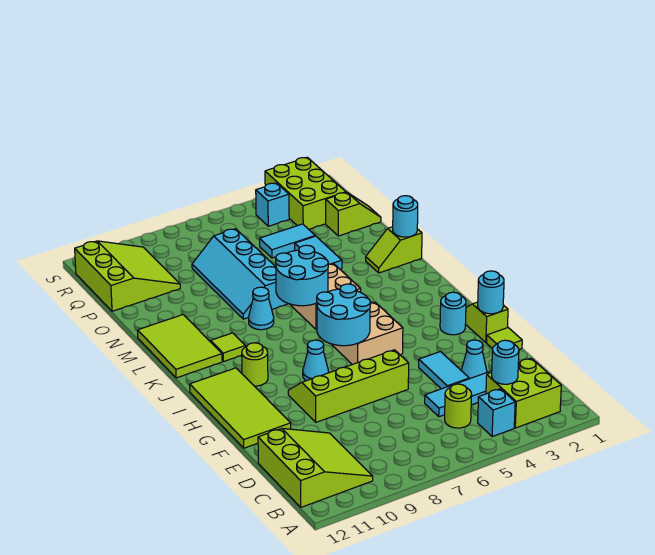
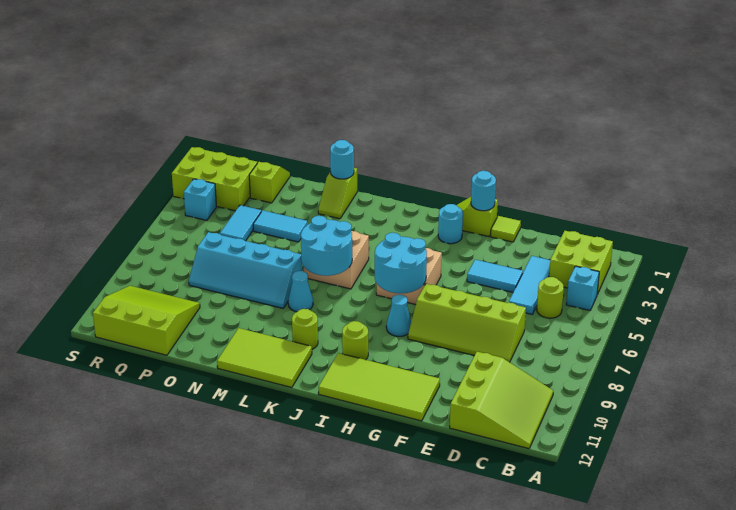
lime 3x3 slope [258,428,373,507] -> lime 3x3 slope turned to [450,352,553,449]
cyan 1x1 round brick [492,340,519,384] -> none
cyan 1x1 cone [461,340,487,378] -> none
lime 2x4 slope [288,350,409,422] -> lime 2x4 slope turned to [408,284,526,362]
lime 1x1 tile [211,333,246,362] -> lime 1x1 round brick [292,309,318,349]

